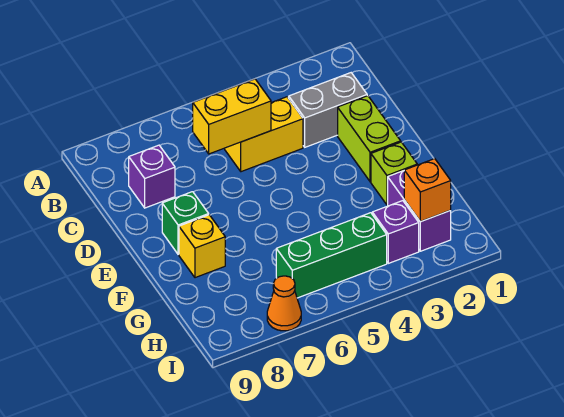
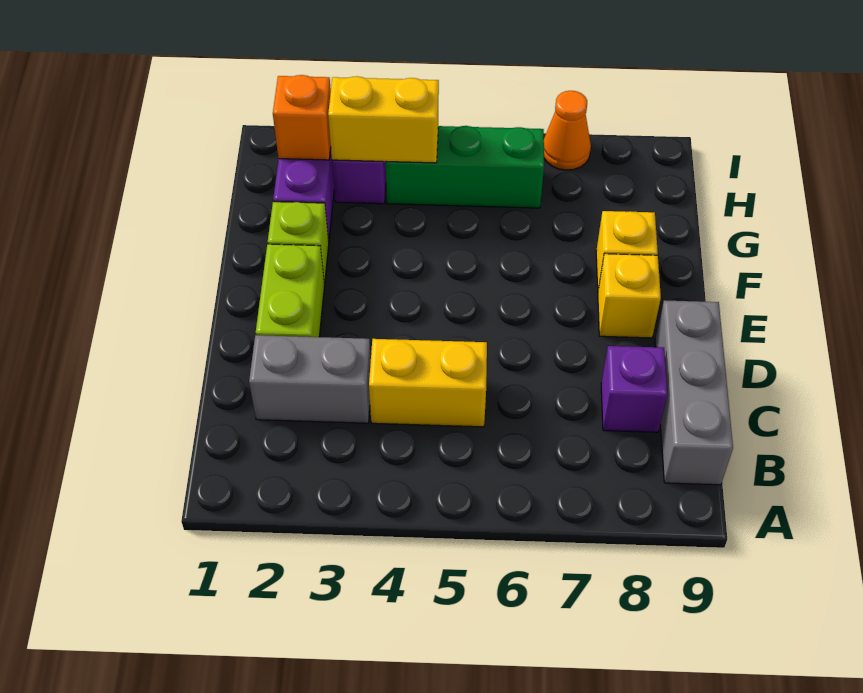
none -> grey 1x3 brick [655,300,733,485]
yellow 1x2 brick [193,79,271,154] -> yellow 1x2 brick moved to [328,76,439,163]
green 1x1 brick [162,192,209,254] -> yellow 1x1 brick [598,254,661,338]

